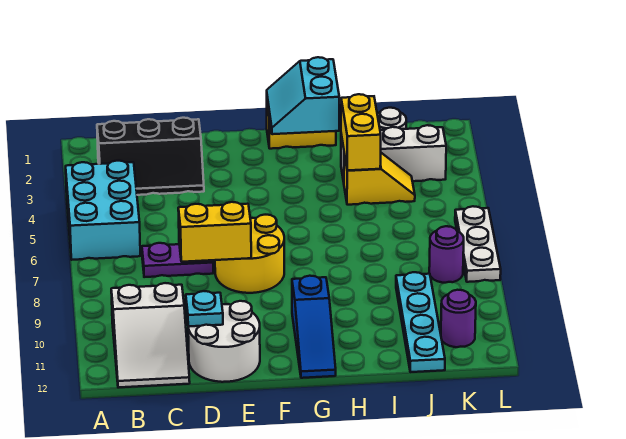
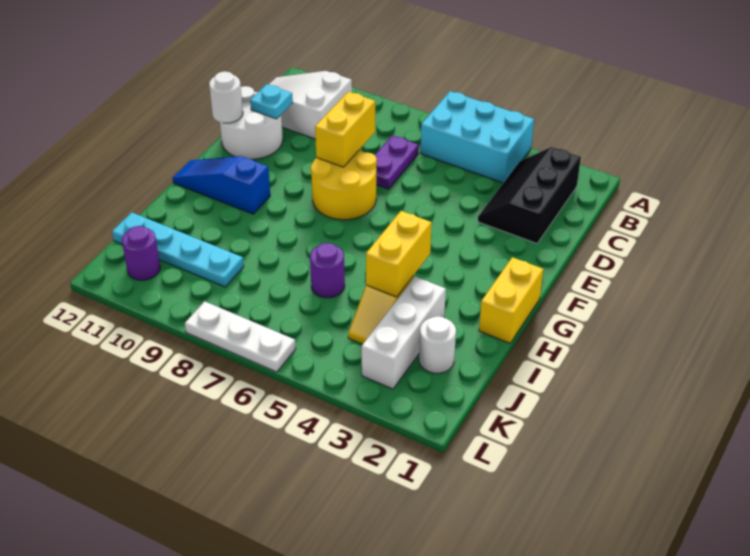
none -> white 1x1 round brick [209,71,243,123]
cyan 2x2 slope [267,57,339,134] -> none
yellow 1x2 brick [341,94,381,171] -> yellow 1x2 brick turned to [366,211,432,297]
purple 1x1 round brick [429,226,464,283] -> purple 1x1 round brick moved to [310,243,345,298]

